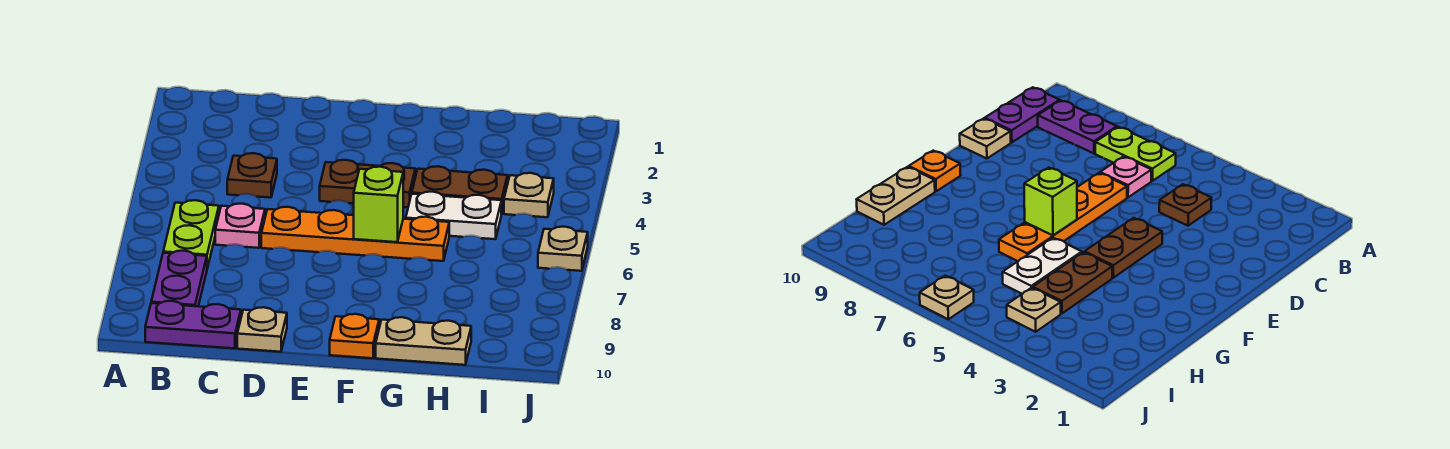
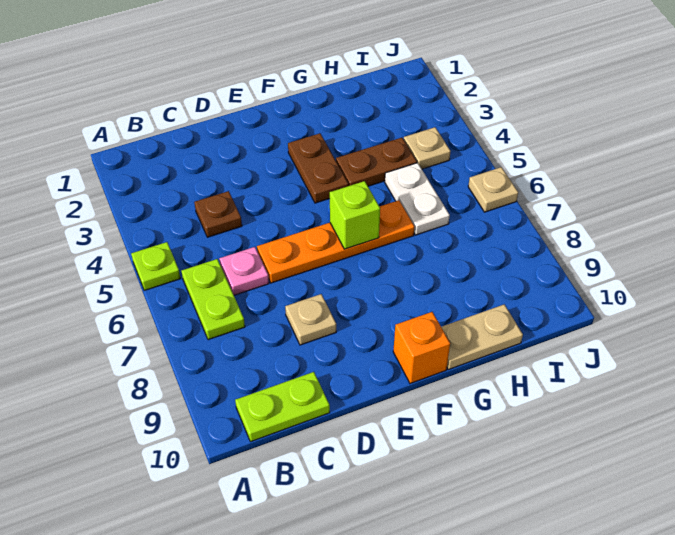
none -> lime 1x1 plate [131,242,181,291]
purple 1x2 plate [151,251,207,306] -> none
purple 1x2 plate [145,301,241,349] -> lime 1x2 plate [235,372,330,442]
tan 1x1 plate [237,307,287,352] -> tan 1x1 plate moved to [285,294,336,345]
brown 1x2 plate [320,160,415,207] -> brown 1x2 plate turned to [288,133,348,203]
orange 1x1 plate [330,314,379,358] -> orange 1x1 brick [393,312,450,384]
white 1x2 plate [406,192,501,239] -> white 1x2 plate turned to [385,163,450,235]

